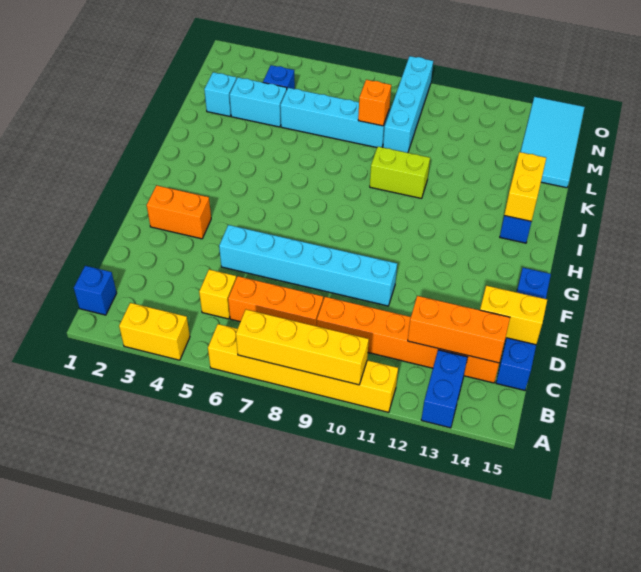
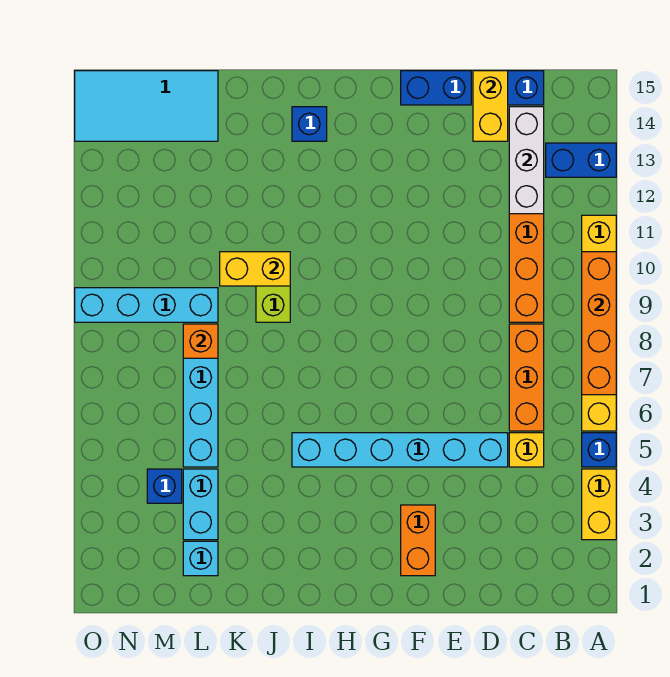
yellow 1x4 brick [236,310,369,385] -> orange 1x4 brick [582,252,616,395]
blue 1x1 brick [74,266,117,315] -> blue 1x1 brick moved to [582,433,616,467]
orange 1x3 brick [408,296,510,363] -> white 1x3 brick [509,107,544,214]
cyan 1x6 brick [219,225,397,306] -> cyan 1x6 brick turned to [292,433,508,467]
yellow 1x2 brick [504,152,546,221] -> yellow 1x2 brick moved to [220,252,290,286]

